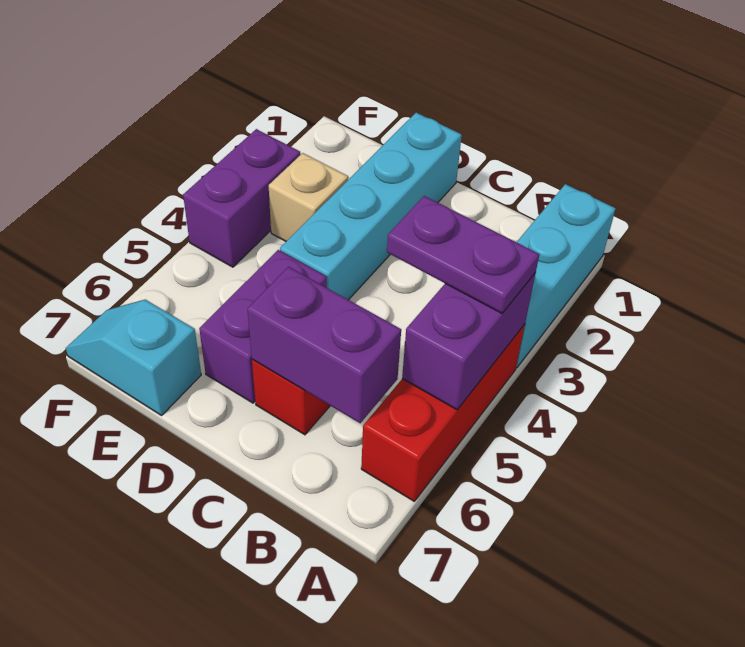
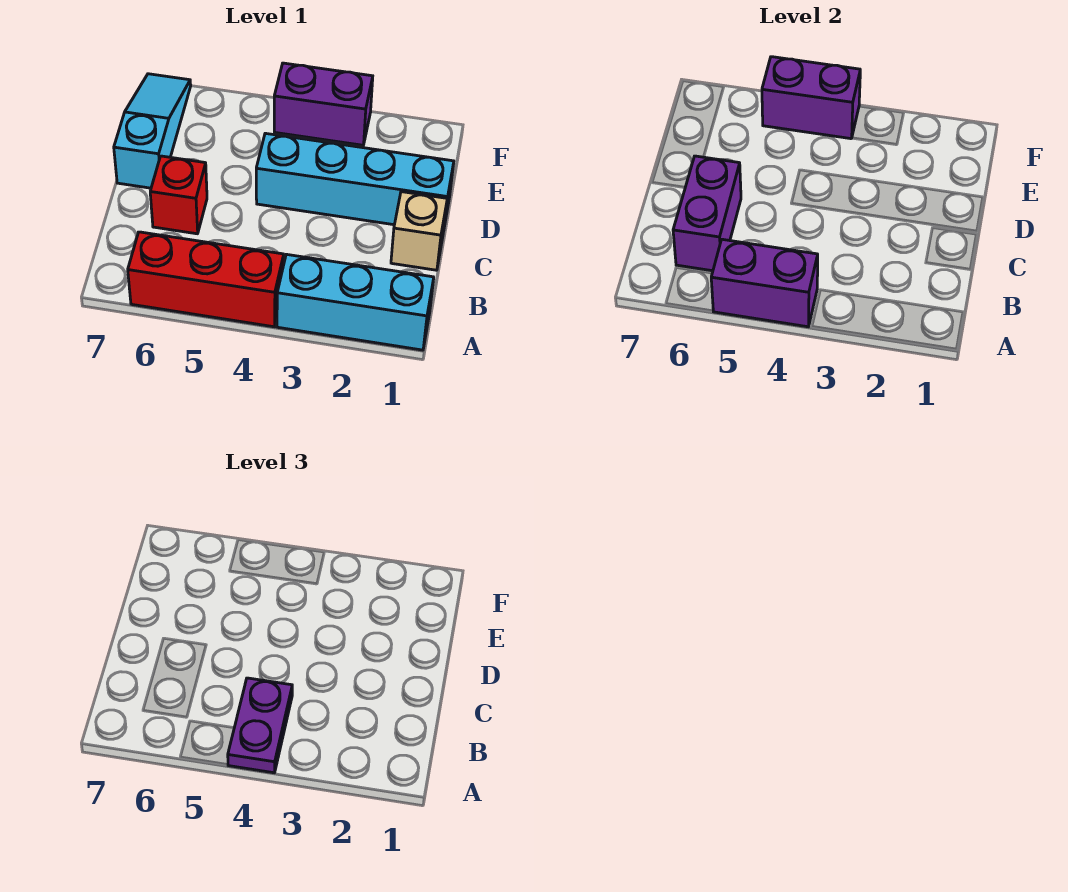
purple 1x2 brick [199,250,327,403] -> purple 1x2 brick moved to [762,57,860,139]
tan 1x1 brick [269,153,348,241] -> tan 1x1 brick moved to [391,192,447,270]
cyan 1x2 slope [66,299,201,415] -> cyan 1x3 slope [114,74,191,188]

